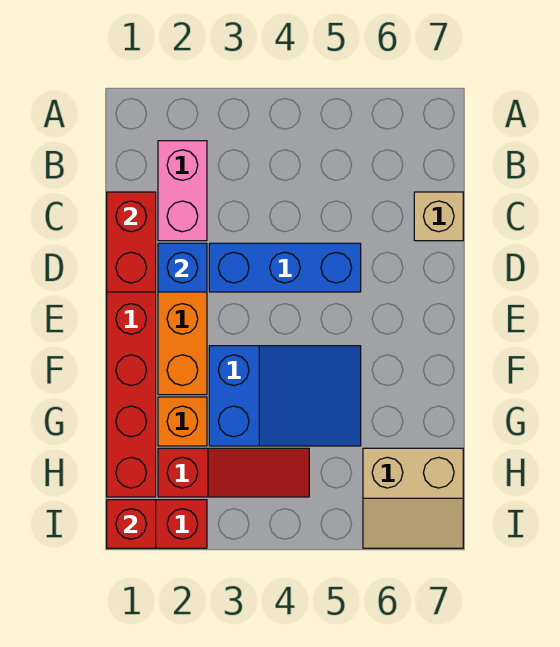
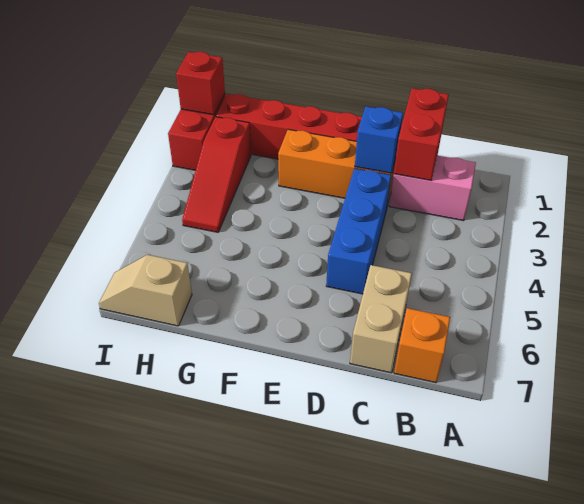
red 1x2 brick [107,192,156,292] -> red 1x2 brick turned to [394,88,449,180]
tan 1x1 brick [414,192,463,241] -> tan 1x2 brick [350,265,412,373]
blue 2x3 slope [209,346,361,446] -> none
orange 1x1 brick [158,397,207,446] -> orange 1x1 brick moved to [394,308,450,383]
tan 2x2 slope [363,448,463,548] -> tan 1x2 slope [99,255,192,326]

